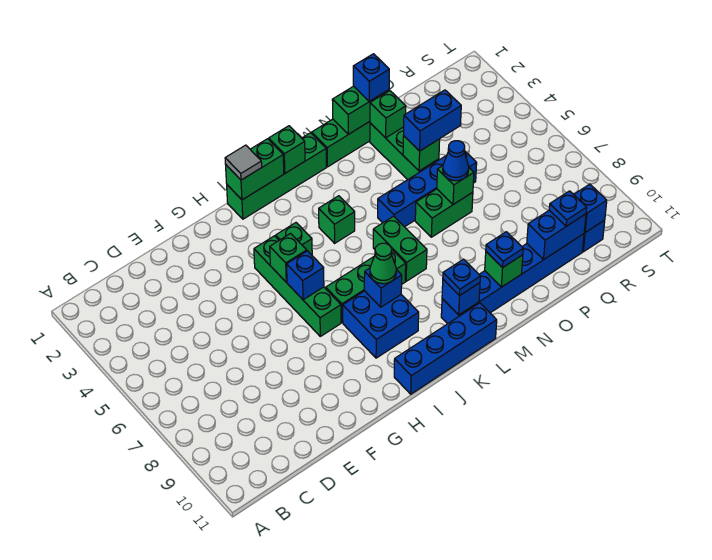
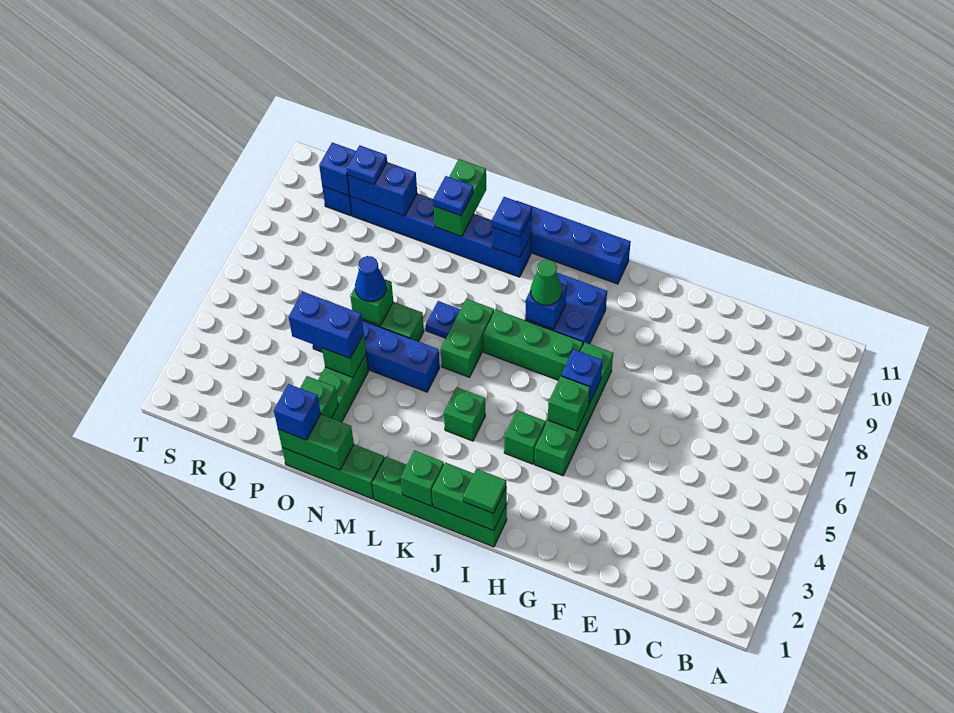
grey 1x1 tile [225,145,262,180] -> green 1x1 tile [463,469,506,513]
none -> blue 1x1 plate [426,301,461,338]
green 1x1 brick [485,252,523,287] -> green 1x2 brick [434,159,486,236]

